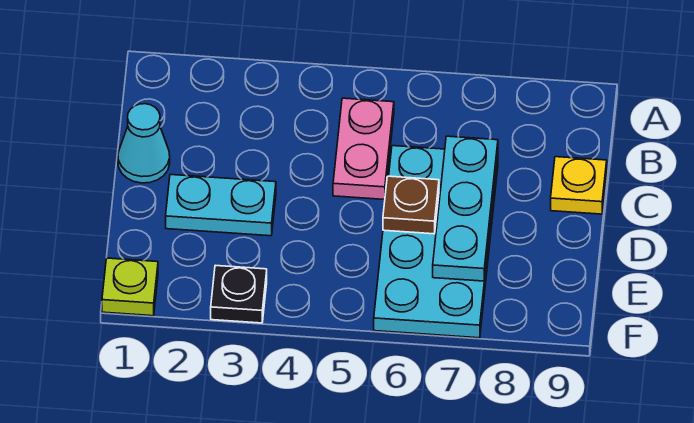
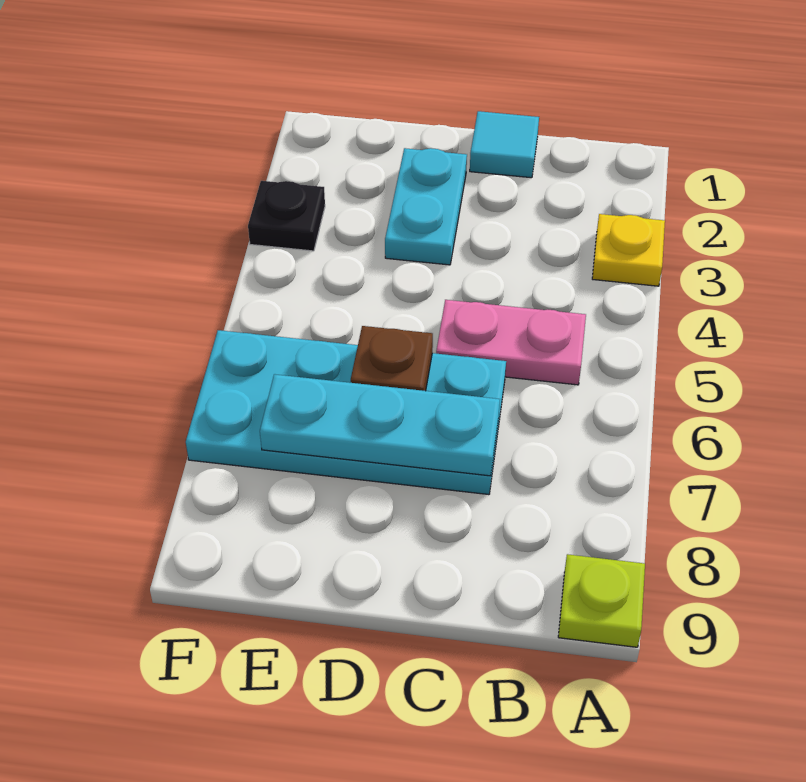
cyan 1x1 cone [118,104,170,183] -> cyan 1x1 tile [470,111,539,178]
yellow 1x1 plate [551,157,607,214] -> yellow 1x1 plate moved to [592,214,665,286]
lime 1x1 plate [102,258,158,316] -> lime 1x1 plate moved to [558,554,645,647]

